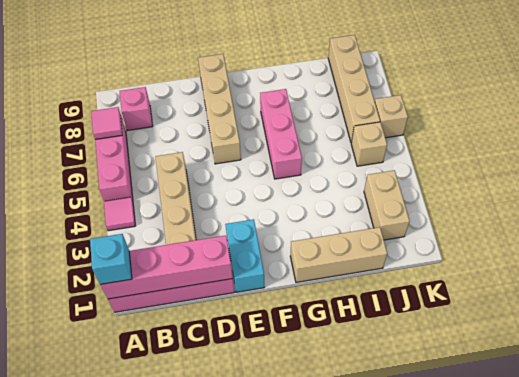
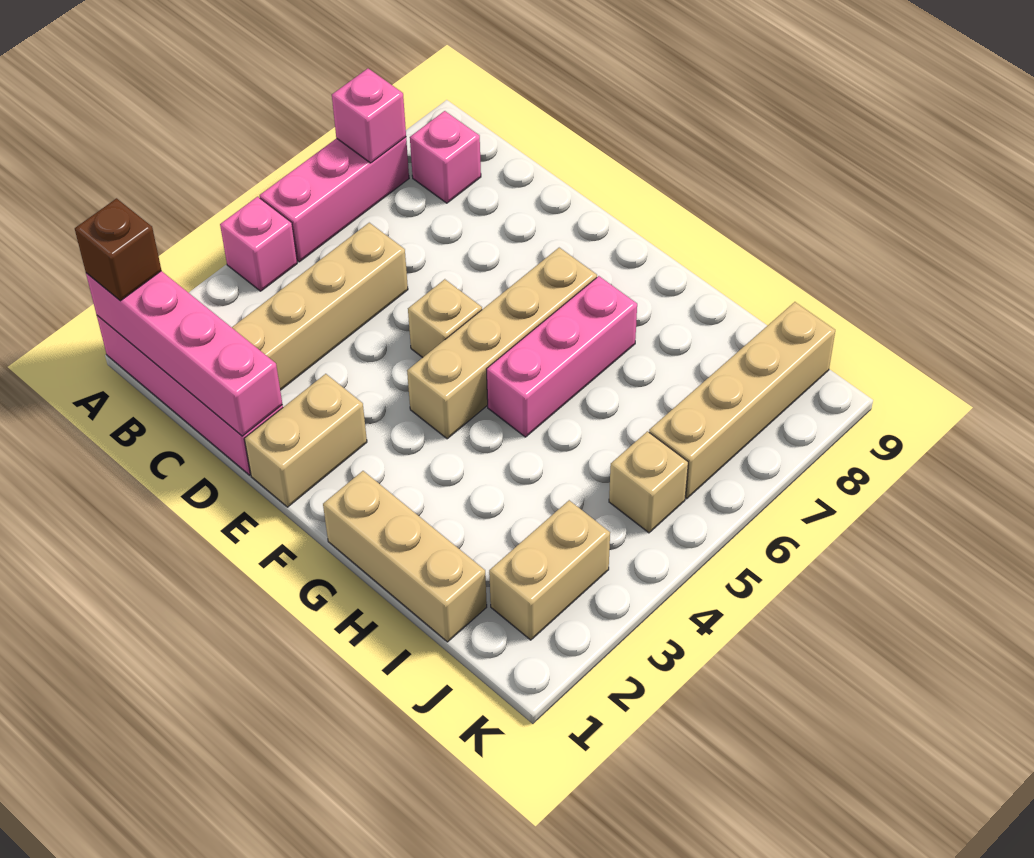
cyan 1x1 brick [90,234,132,284] -> brown 1x1 brick [75,198,161,301]
pink 1x1 tile [104,197,135,231] -> pink 1x1 brick [220,197,297,291]
pink 1x1 tile [91,107,122,140] -> pink 1x1 brick [332,69,406,163]
cyan 1x2 brick [225,219,265,292] -> tan 1x2 brick [244,374,367,507]
tan 1x4 brick [198,54,241,164] -> tan 1x4 brick moved to [407,248,597,439]
tan 1x1 brick [375,95,408,138] -> tan 1x1 brick moved to [408,279,482,358]

